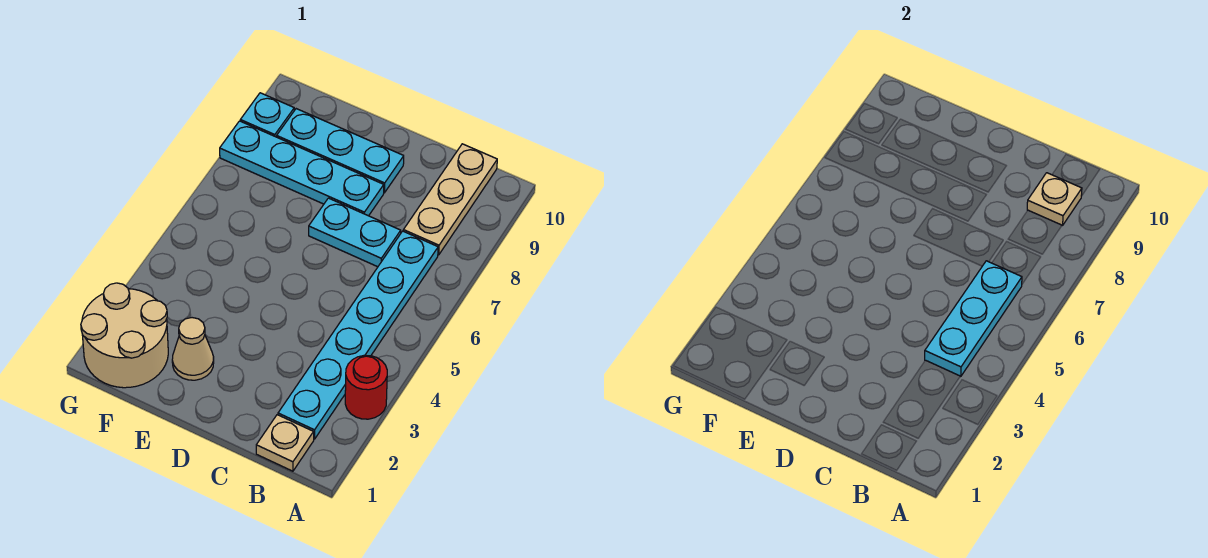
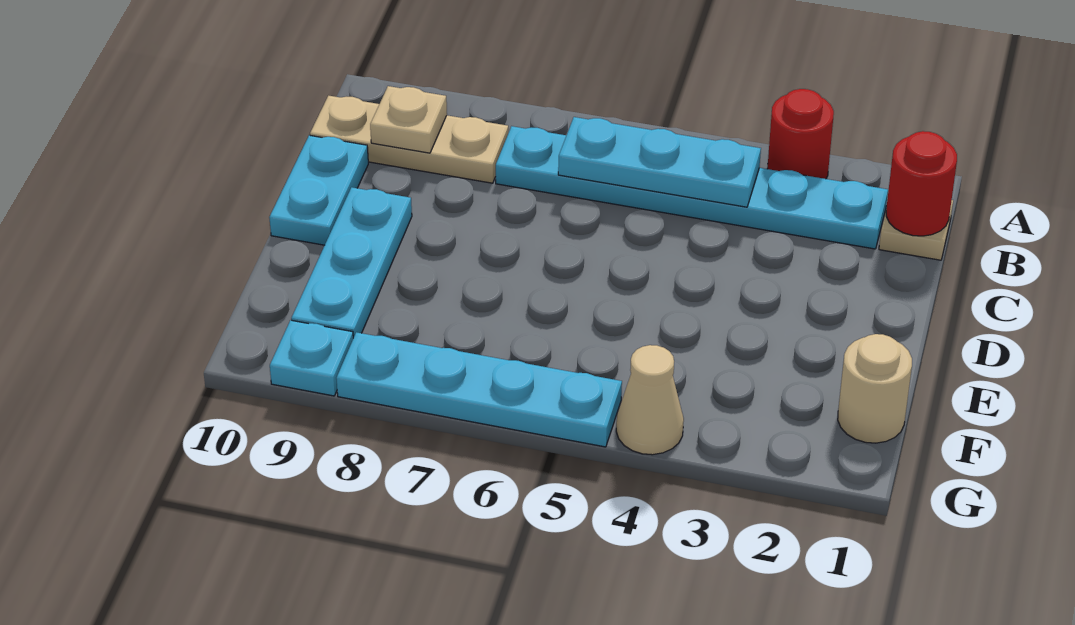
none -> red 1x1 round brick [886,131,957,236]
cyan 1x2 plate [309,198,401,267] -> cyan 1x2 plate moved to [269,135,368,245]
cyan 1x4 plate [220,121,384,216] -> cyan 1x4 plate turned to [336,332,622,447]
tan 1x1 cone [172,318,214,380] -> tan 1x1 cone moved to [616,345,684,455]
tan 2x2 round brick [81,283,168,388] -> tan 1x1 round brick [838,334,912,443]

